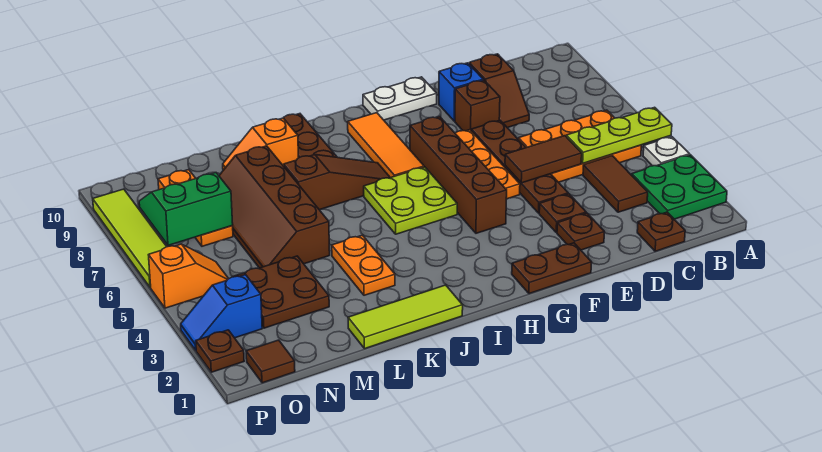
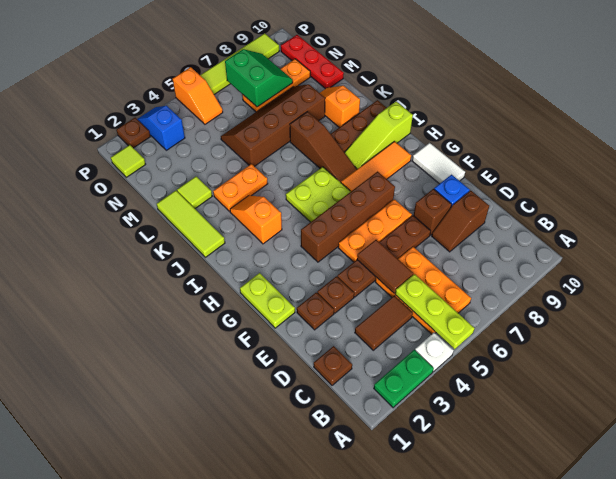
green 2x2 plate [632,155,727,219] -> green 1x2 plate [374,350,434,408]
brown 1x2 plate [512,243,592,294] -> lime 1x2 plate [240,273,295,328]
white 1x2 plate [363,77,437,120] -> white 1x2 tile [412,143,465,184]
none -> orange 1x2 slope [230,196,282,244]
none -> lime 1x3 slope [344,102,413,169]
none -> lime 1x1 tile [177,176,212,208]
brown 2x2 plate [233,256,329,328] -> none
none -> red 1x3 plate [281,35,344,89]
brown 1x1 tile [246,340,295,383] -> lime 1x1 tile [111,145,146,177]

